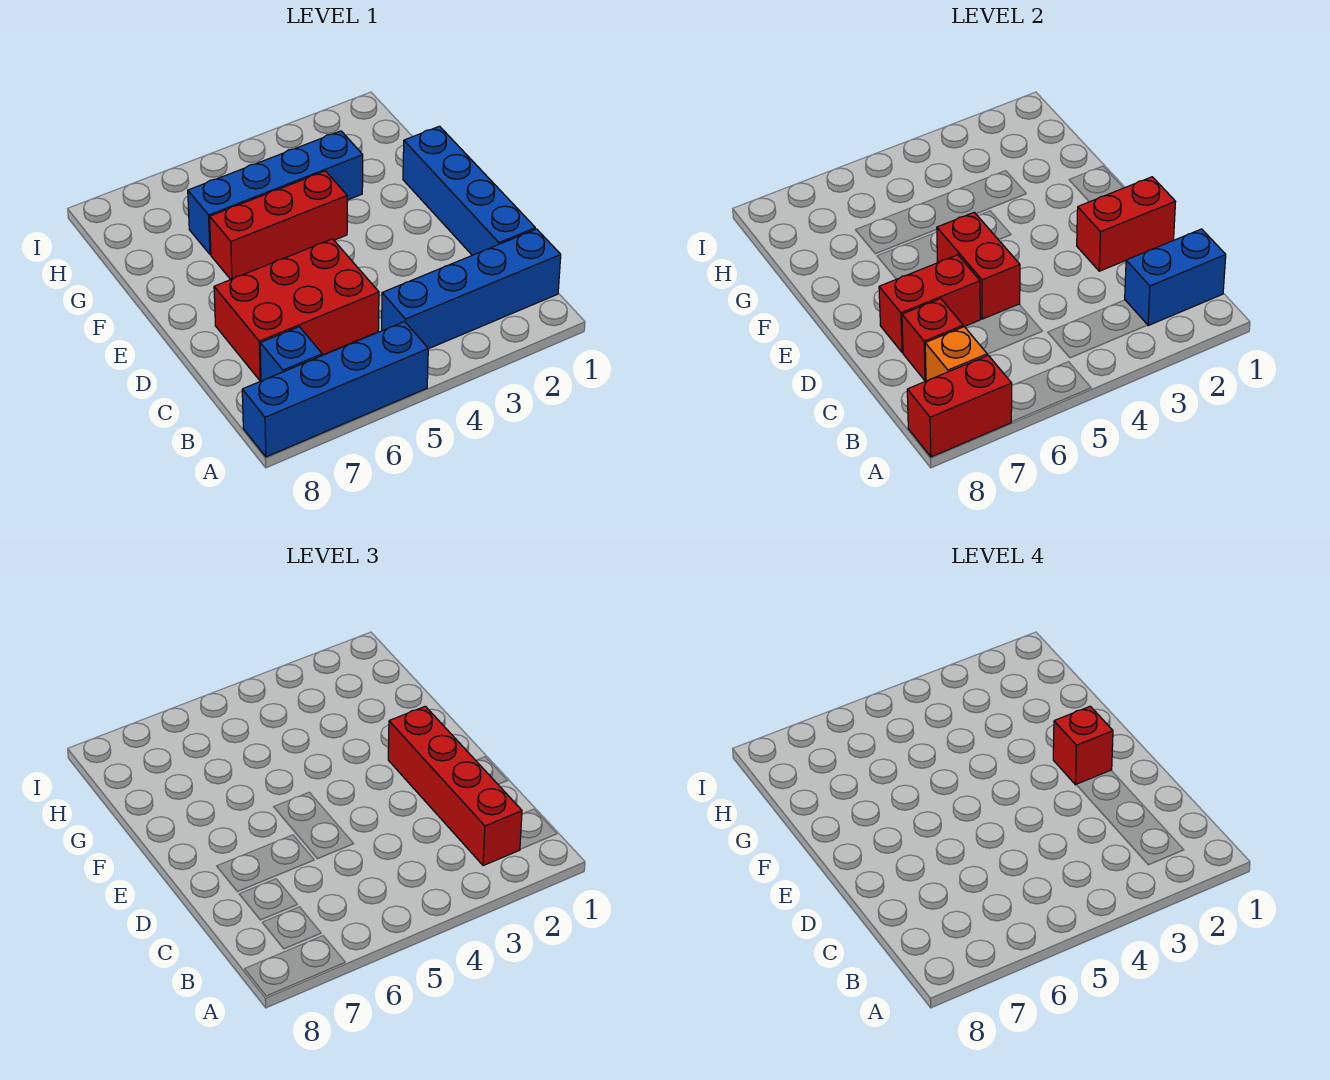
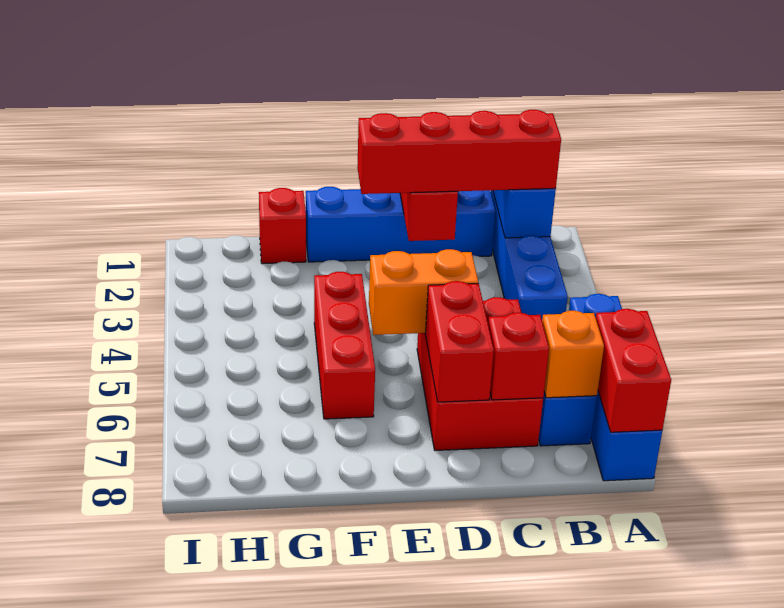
red 1x2 brick [937,212,1020,319] -> orange 1x2 brick [369,249,478,335]
red 1x1 brick [1053,706,1113,785] -> red 1x1 brick moved to [259,188,306,264]
blue 1x4 brick [188,131,363,254] -> none

